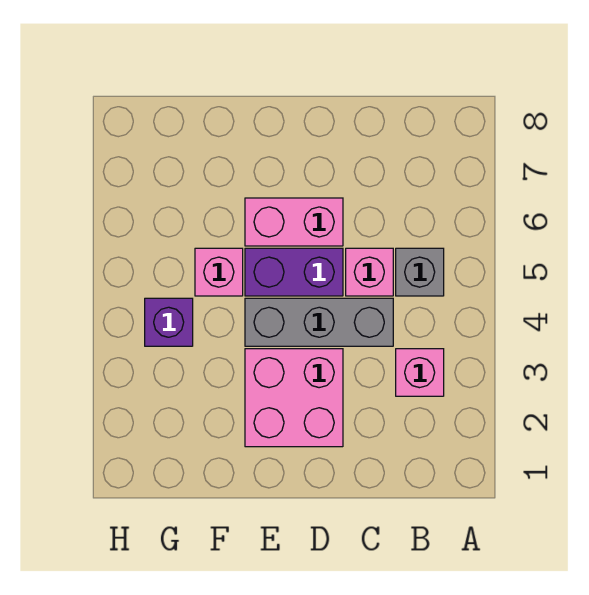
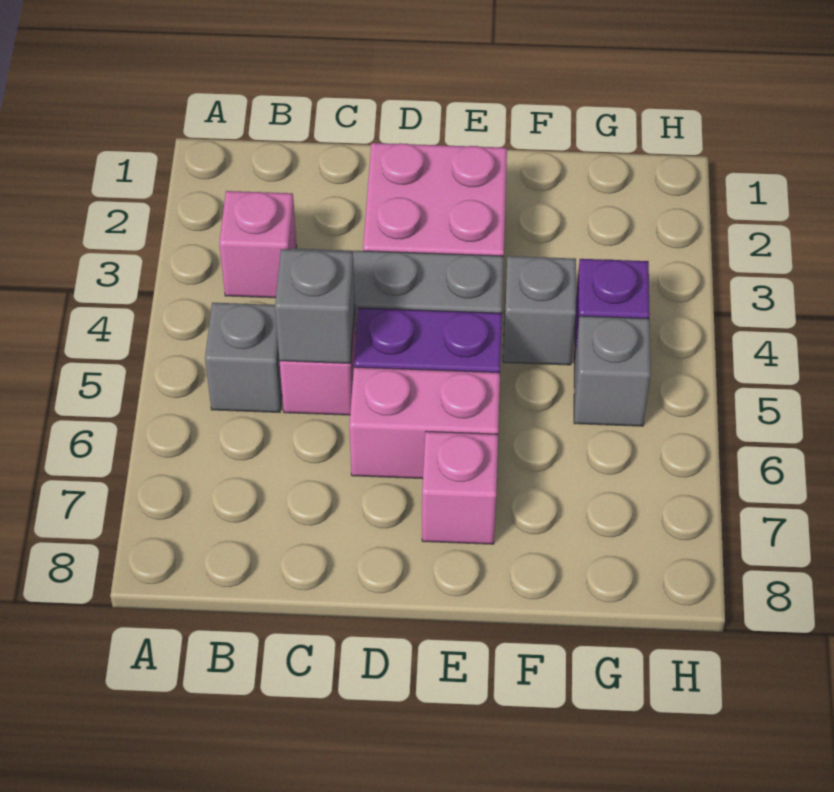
none -> grey 1x1 brick [275,249,355,364]
none -> grey 1x1 brick [503,256,576,365]
pink 1x1 brick [195,248,243,296] -> pink 1x1 brick moved to [422,431,498,544]
none -> grey 1x1 brick [574,316,650,426]

